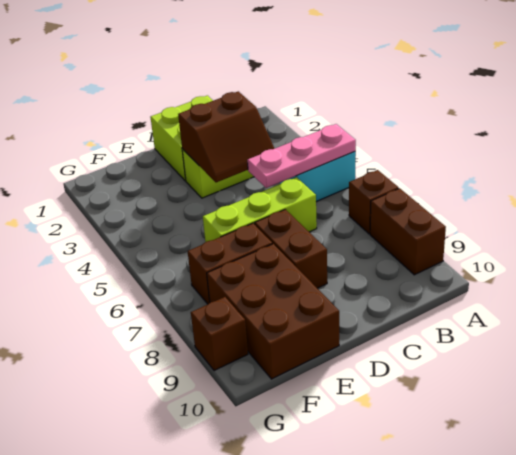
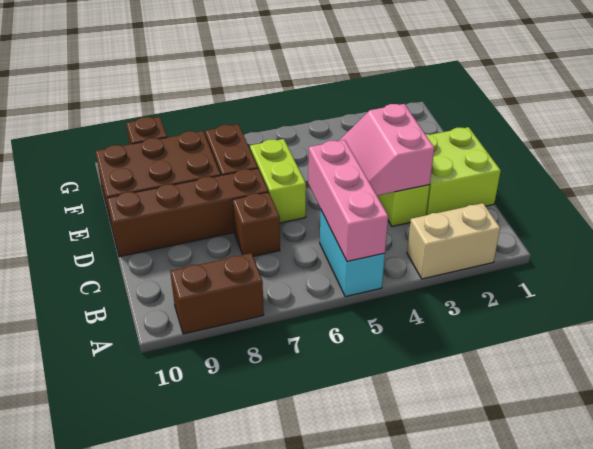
none -> tan 1x2 brick [407,203,500,279]
pink 1x3 plate [247,124,356,188] -> pink 1x3 brick [308,140,388,262]
brown 1x1 brick [349,170,399,234] -> brown 1x1 brick moved to [232,192,280,256]
brown 2x2 slope [178,91,275,182] -> pink 2x2 slope [339,104,434,195]
lime 1x3 brick [203,177,317,242] -> lime 1x2 brick [250,139,306,223]
brown 1x2 brick [255,209,327,288] -> brown 1x4 brick [107,168,268,257]

